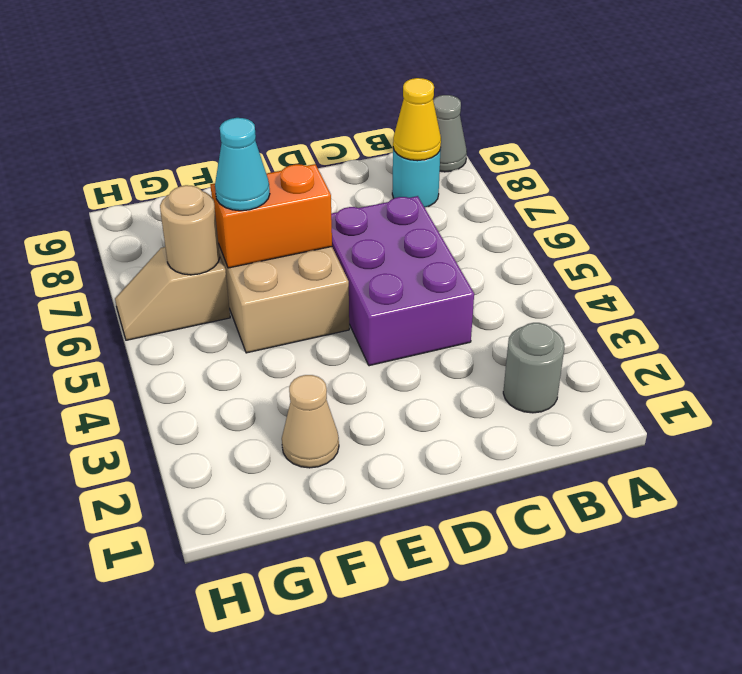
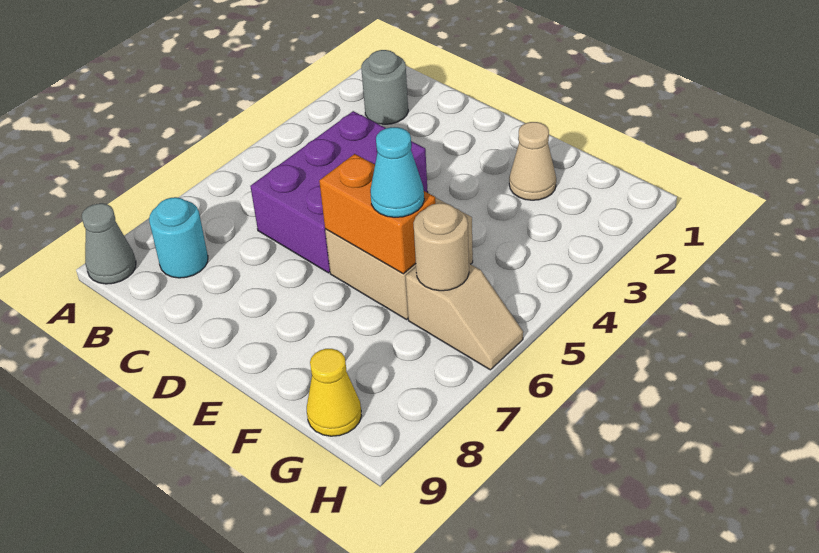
yellow 1x1 cone [393,78,441,161] -> yellow 1x1 cone moved to [307,349,361,436]

